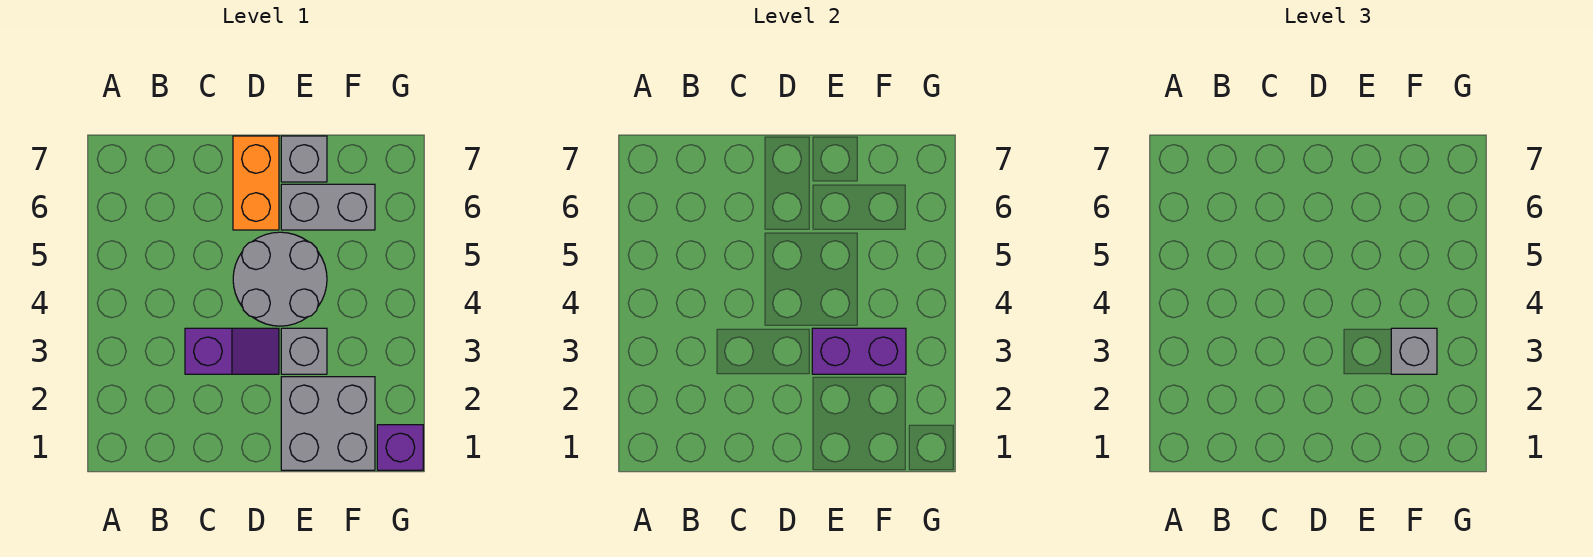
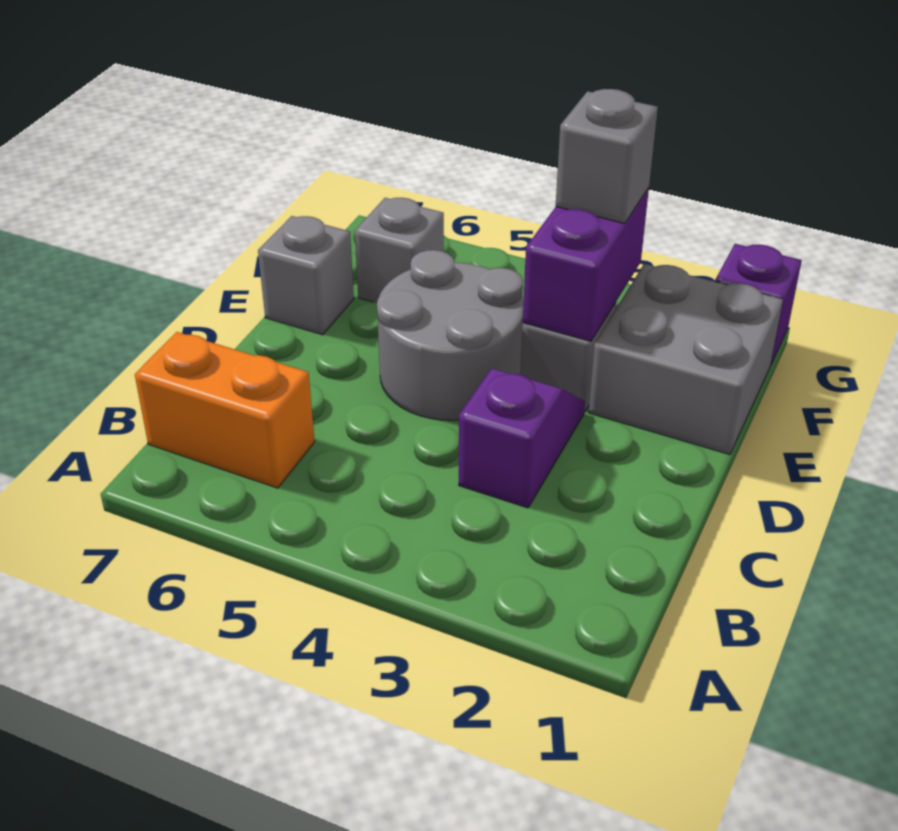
orange 1x2 brick [233,136,279,230] -> orange 1x2 brick moved to [135,332,315,488]
grey 1x2 brick [281,184,375,230] -> grey 1x1 brick [355,198,444,303]

